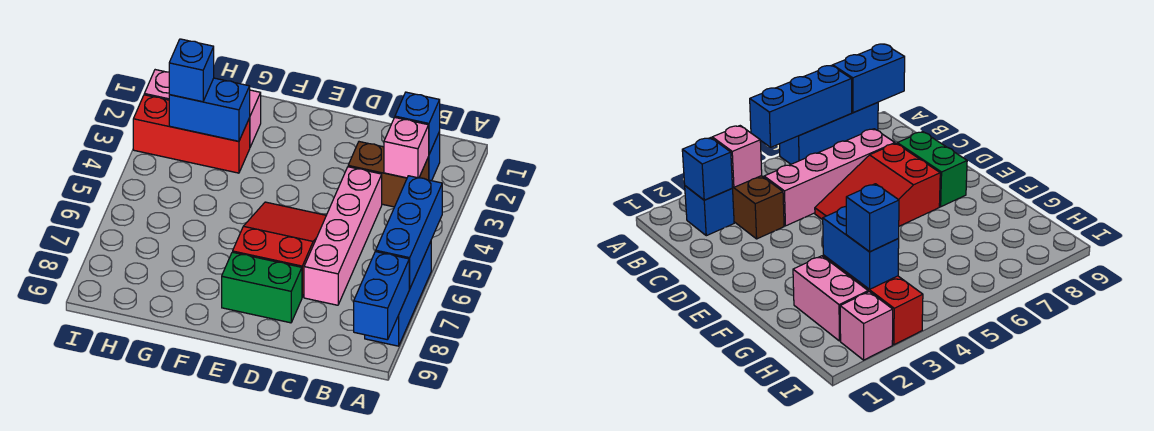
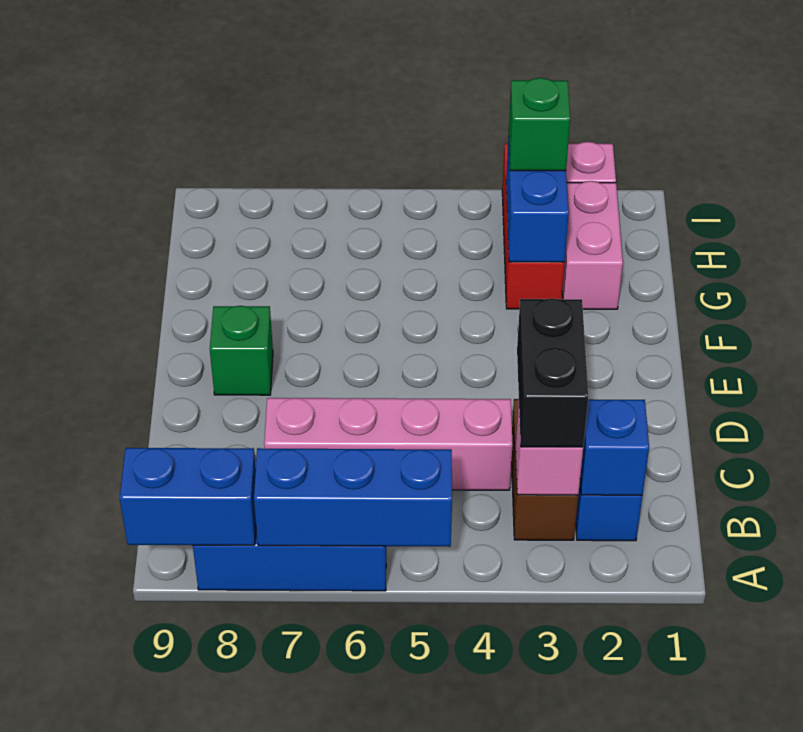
none -> black 1x2 brick [517,298,589,447]
red 2x3 slope [233,202,326,297] -> none
green 1x2 brick [222,252,302,323] -> green 1x1 brick [210,306,273,395]
blue 1x1 brick [169,39,214,102] -> green 1x1 brick [509,78,570,171]

